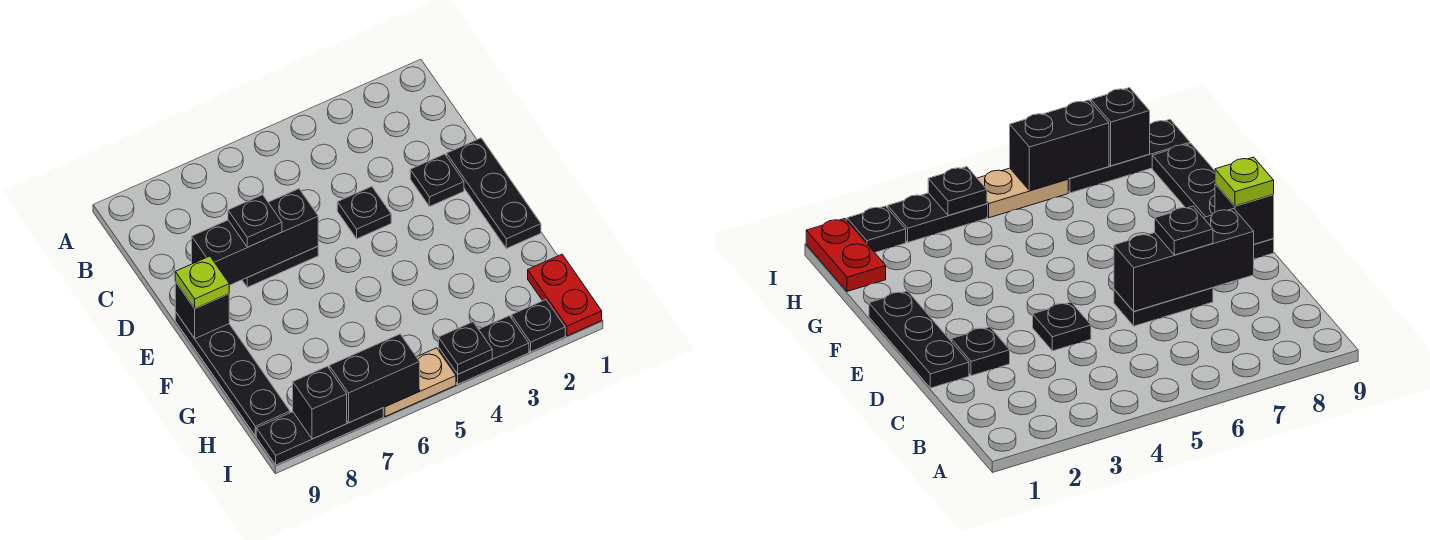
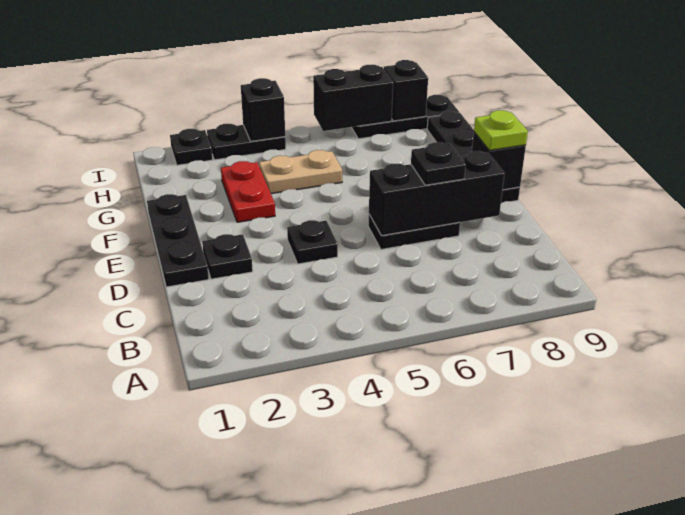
red 1x2 plate [528,254,602,336] -> red 1x2 plate moved to [221,161,275,222]
black 1x1 plate [439,322,492,374] -> black 1x1 brick [241,78,285,141]
tan 1x2 plate [383,348,456,417] -> tan 1x2 plate moved to [259,150,342,194]

